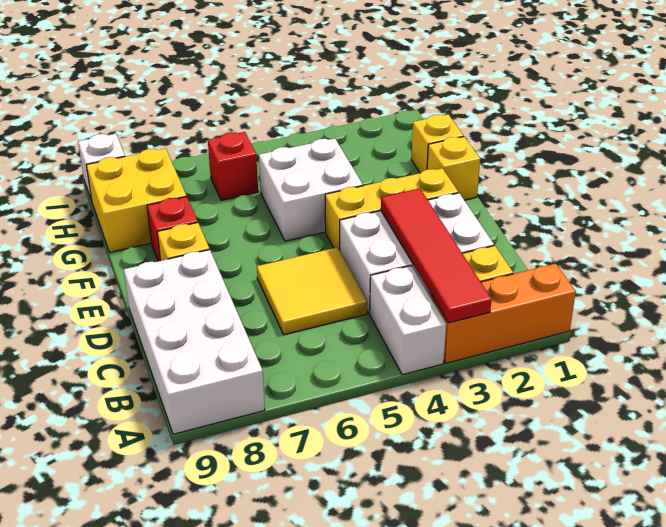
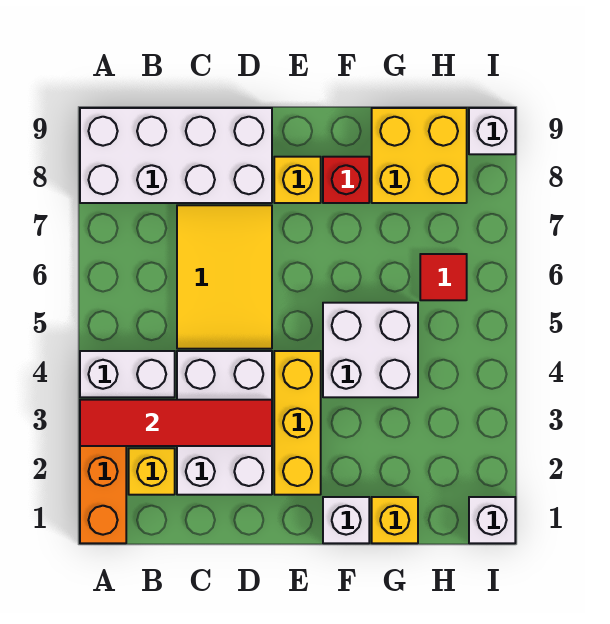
yellow 2x2 tile [257,247,367,335] -> yellow 2x3 tile [177,205,272,349]
yellow 1x1 brick [427,137,480,200] -> white 1x1 brick [323,497,369,543]
red 1x1 brick [208,132,258,200] -> red 1x1 tile [420,254,467,300]
none -> white 1x1 brick [469,497,515,543]

